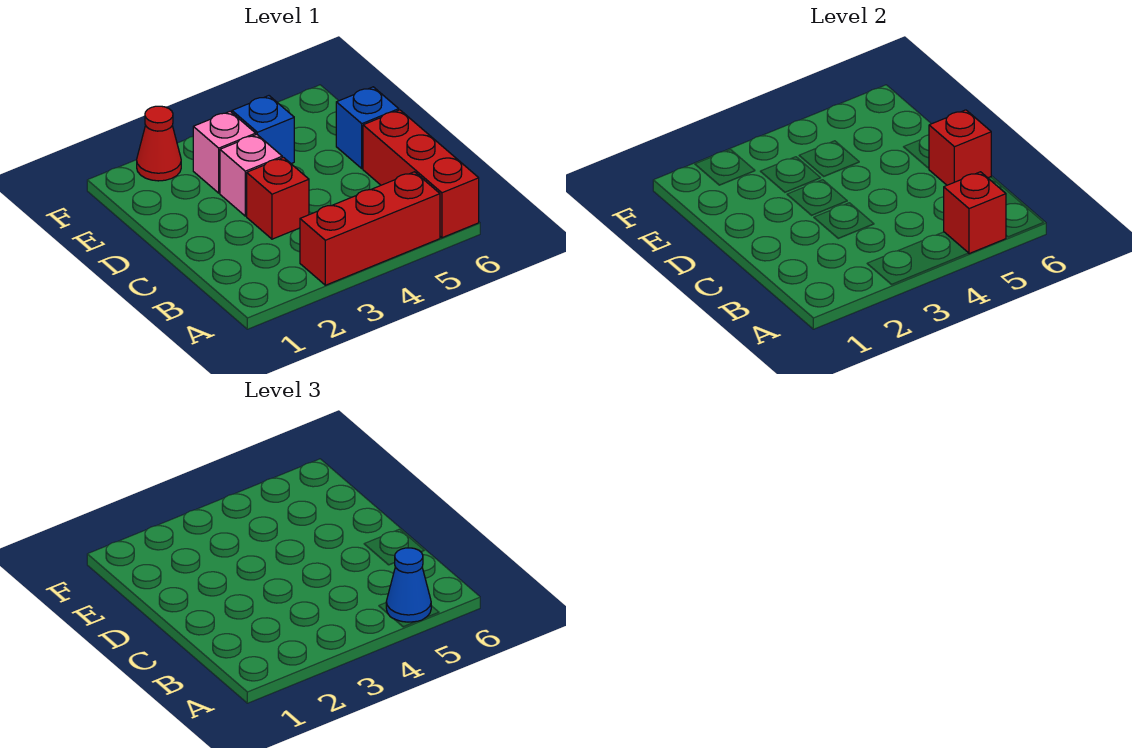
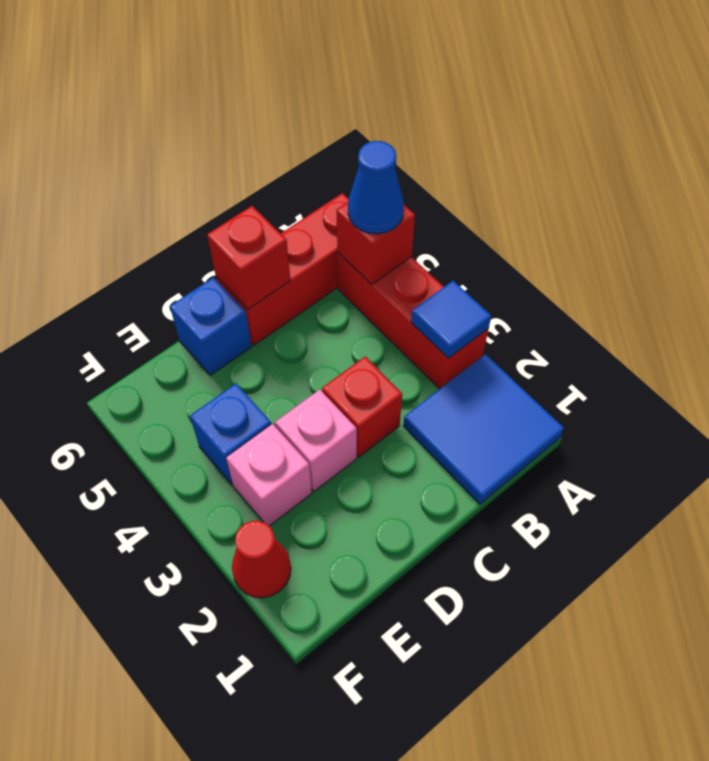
none -> blue 2x2 tile [403,354,564,504]
none -> blue 1x1 tile [411,281,491,358]

